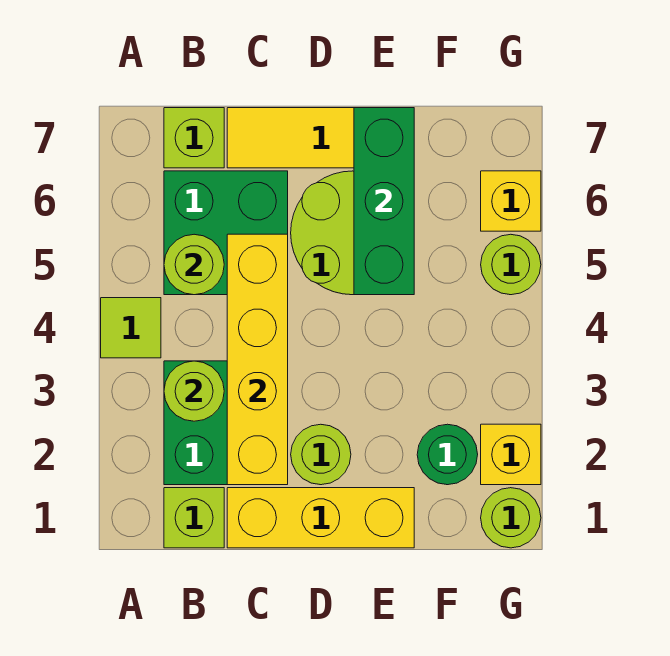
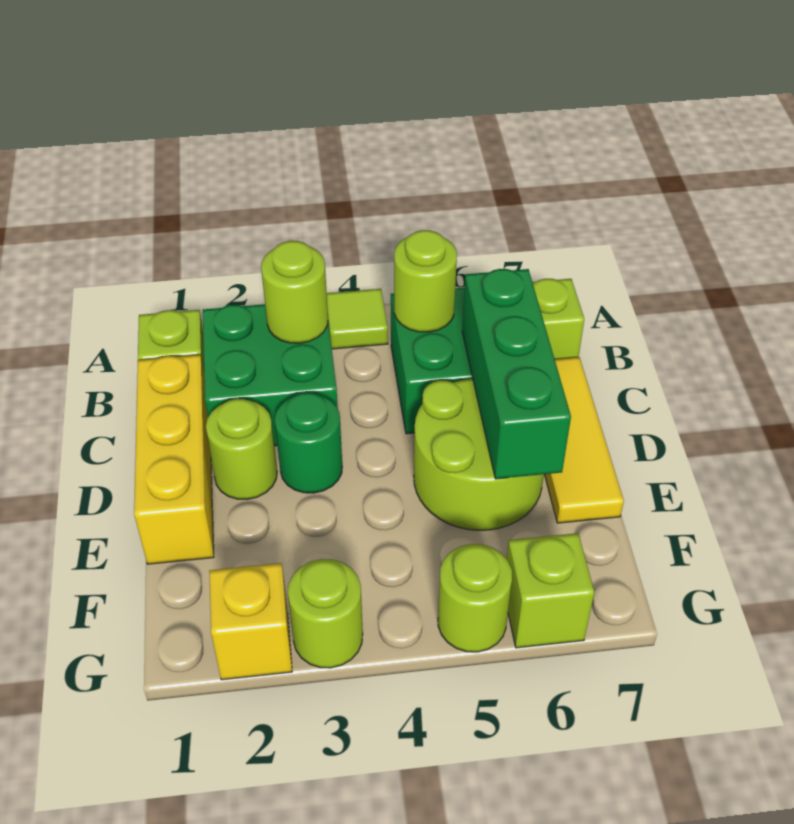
yellow 1x4 brick [227,234,288,485] -> none
green 1x3 brick [354,108,414,295] -> green 1x3 brick turned to [462,269,571,479]
green 1x1 round brick [417,424,478,485] -> green 1x1 round brick moved to [275,393,342,493]
lime 1x1 round brick [481,488,541,548] -> lime 1x1 round brick moved to [288,559,363,668]
yellow 1x1 brick [481,171,541,231] -> lime 1x1 brick [507,533,594,648]

